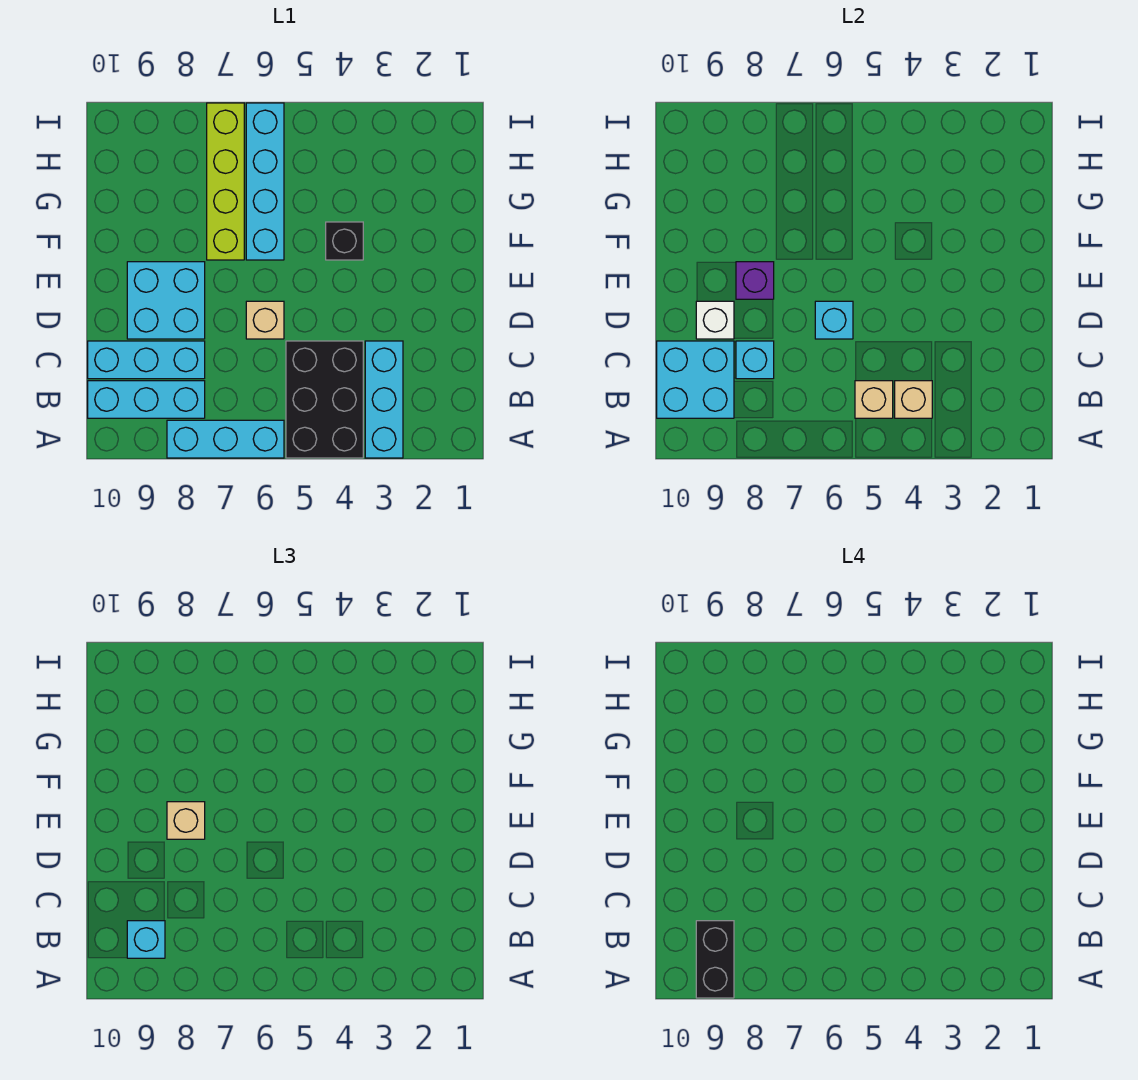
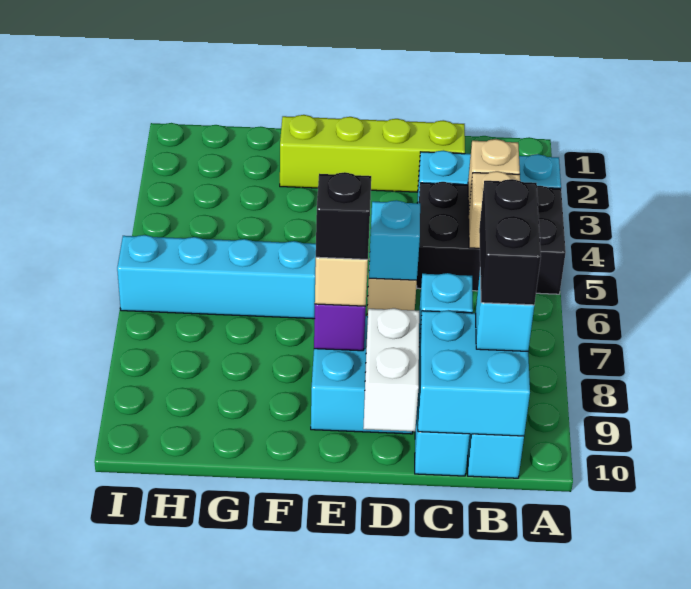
cyan 1x3 brick [167,420,284,458] -> none
black 1x2 brick [696,921,734,998] -> black 1x2 brick turned to [479,179,541,305]
white 1x1 brick [696,301,734,339] -> white 1x2 brick [363,308,419,432]
black 1x1 brick [326,222,363,260] -> black 1x1 brick moved to [316,172,371,259]
lime 1x4 brick [207,103,244,260] -> lime 1x4 brick moved to [280,115,465,192]

